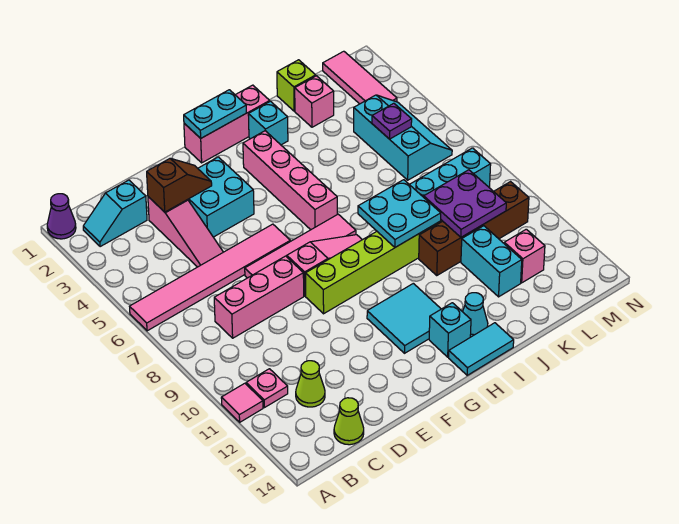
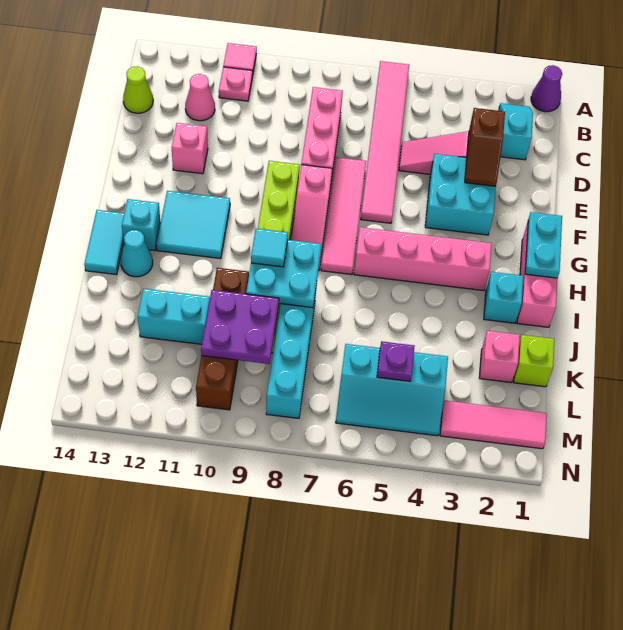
lime 1x1 cone [296,361,325,407] -> pink 1x1 cone [185,74,215,121]
none -> cyan 1x1 tile [251,229,288,267]
pink 1x1 brick [504,229,545,283] -> pink 1x1 brick moved to [172,123,208,174]

